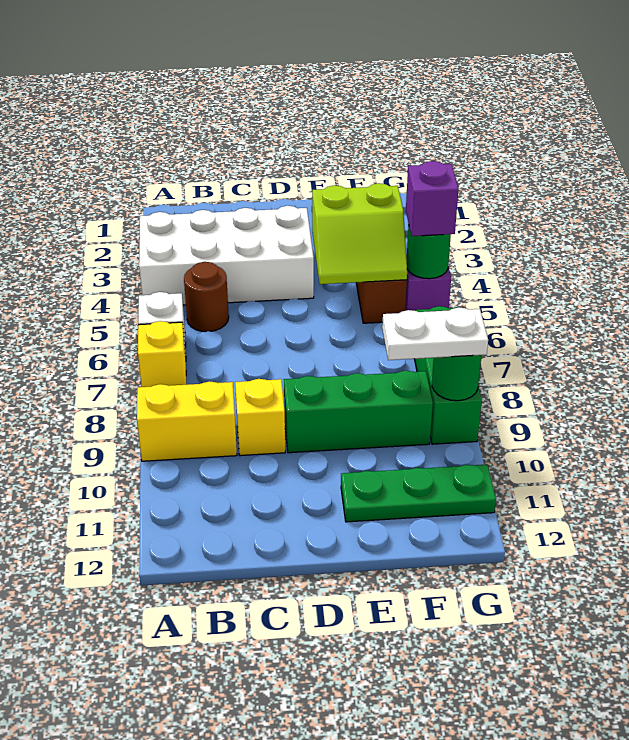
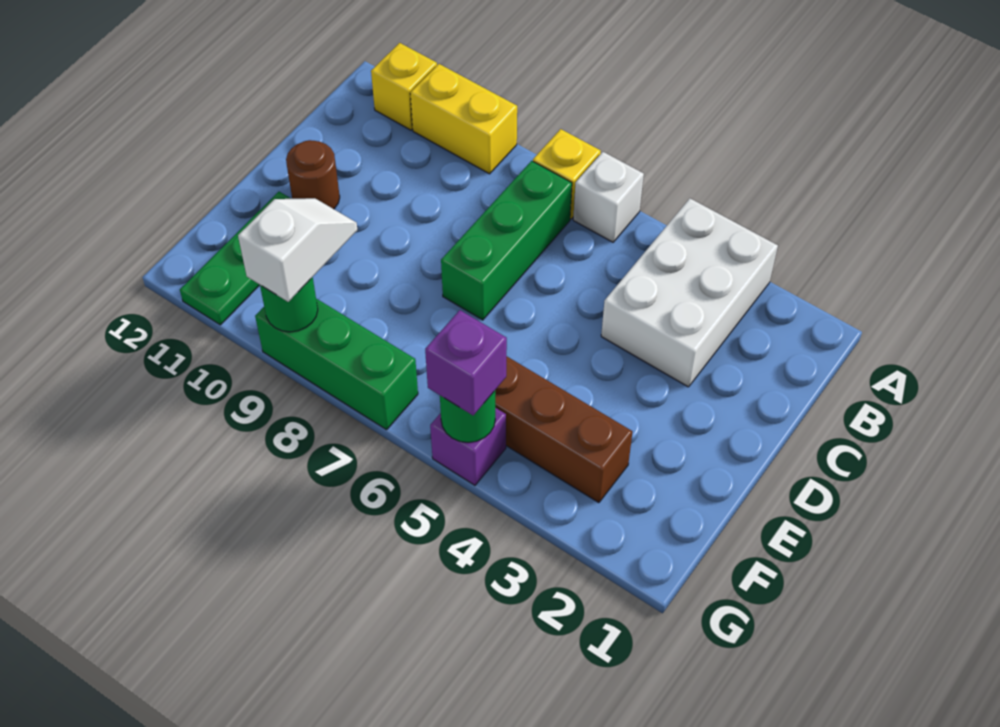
white 2x4 brick [139,206,314,305] -> white 2x3 brick [601,198,778,387]
yellow 1x2 brick [137,381,237,461] -> yellow 1x2 brick turned to [410,64,517,174]
brown 1x1 round brick [184,262,229,332] -> brown 1x1 round brick moved to [286,140,340,209]
yellow 1x1 brick [235,379,285,456] -> yellow 1x1 brick moved to [371,43,437,130]
green 1x3 brick [284,371,433,453] -> green 1x3 brick moved to [441,161,572,320]
lime 2x2 slope [312,183,407,284] -> none
white 1x2 plate [382,307,488,360] -> white 1x2 slope [238,198,357,302]

